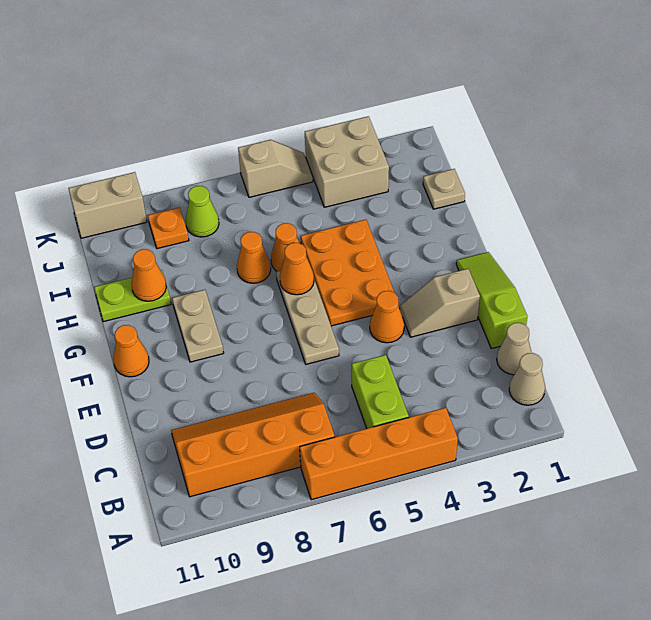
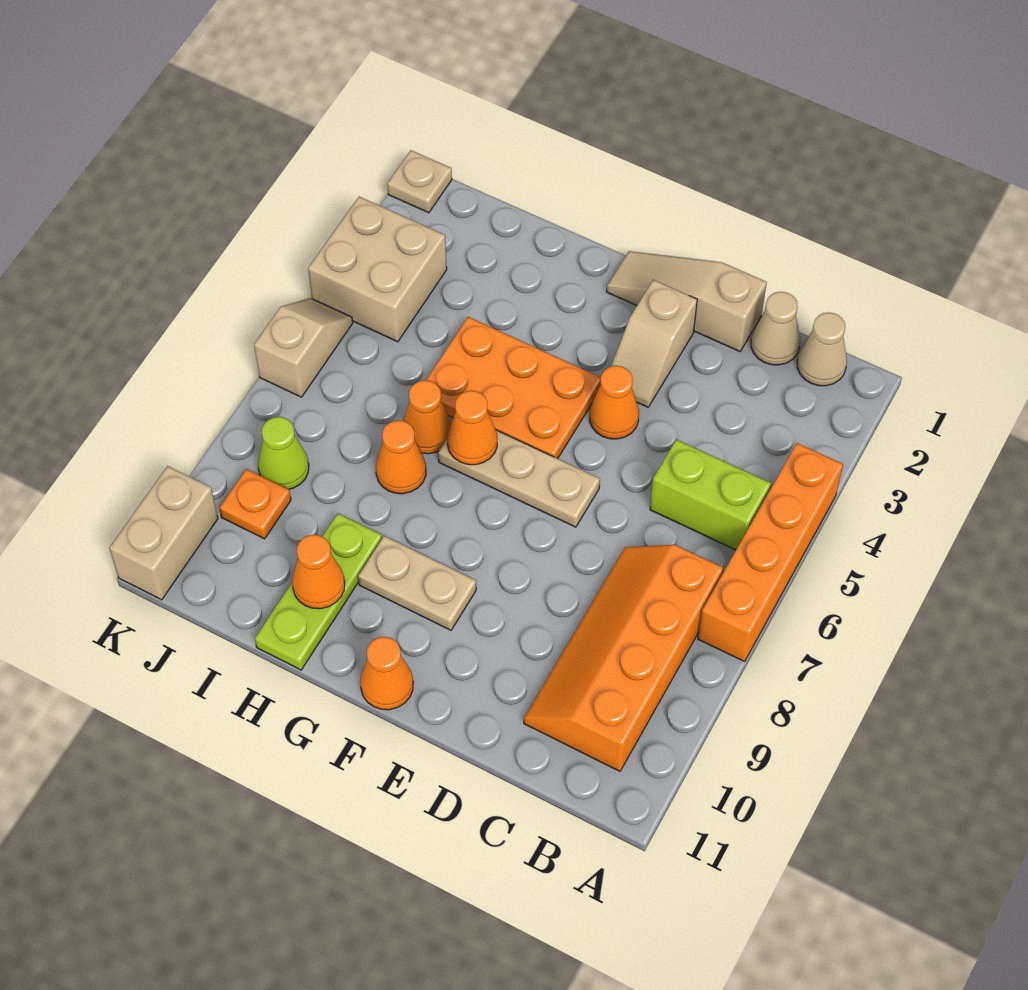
lime 1x3 slope [456,252,527,349] -> tan 1x3 slope [606,251,767,351]
lime 1x2 plate [94,270,171,322] -> lime 1x3 plate [255,514,382,670]
tan 1x1 plate [423,169,465,209] -> tan 1x1 plate moved to [387,150,452,213]

